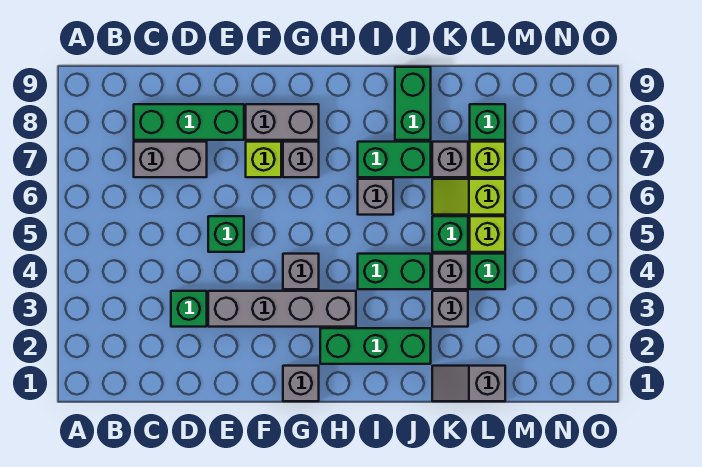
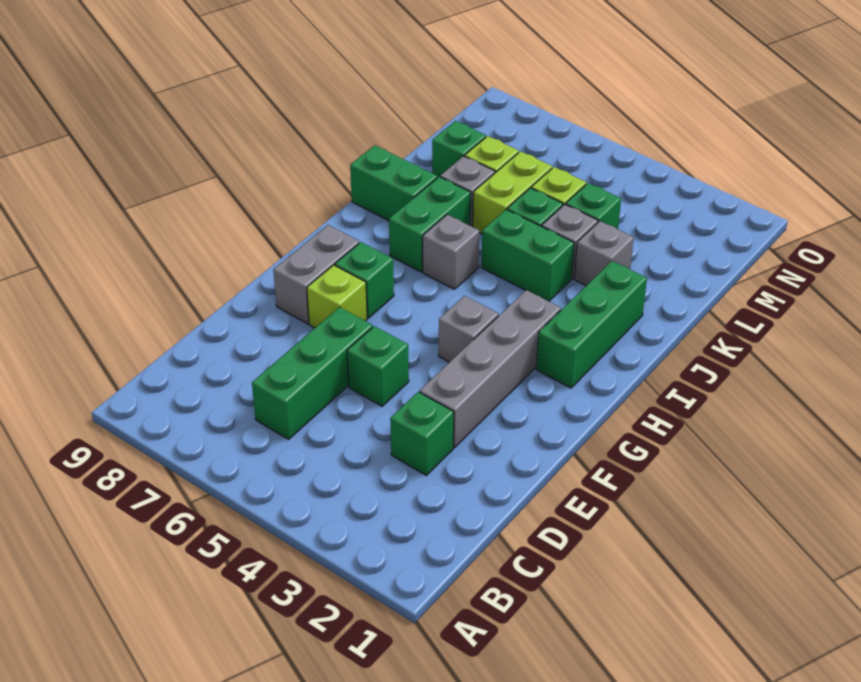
grey 1x2 brick [134,142,207,177] -> none
green 1x3 brick [134,104,244,140] -> green 1x3 brick moved to [252,307,373,439]
grey 1x1 brick [283,366,319,401] -> none
grey 1x1 brick [283,142,319,177] -> green 1x1 brick [335,242,394,318]
green 1x2 brick [358,254,431,289] -> green 1x2 brick turned to [481,209,574,301]
grey 1x2 slope [432,366,505,401] -> none
lime 1x2 slope [432,179,505,215] -> lime 1x2 brick [473,151,552,234]

